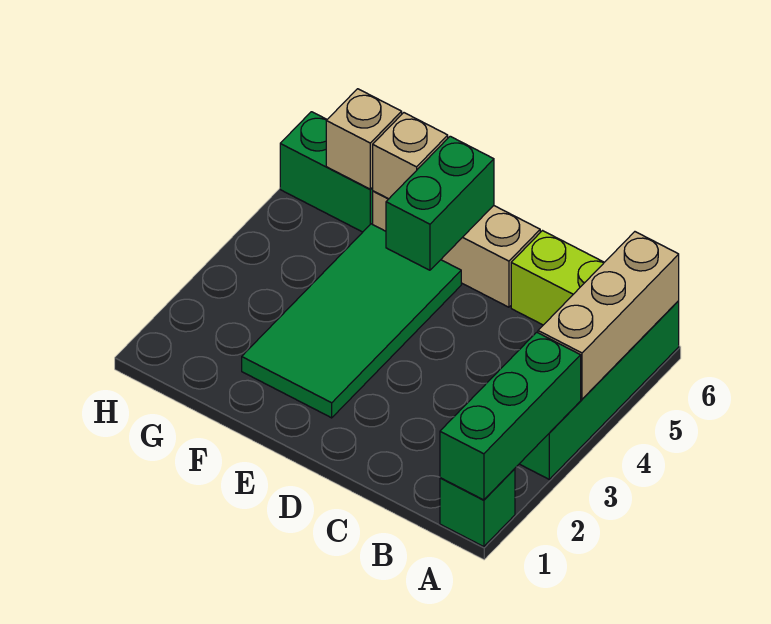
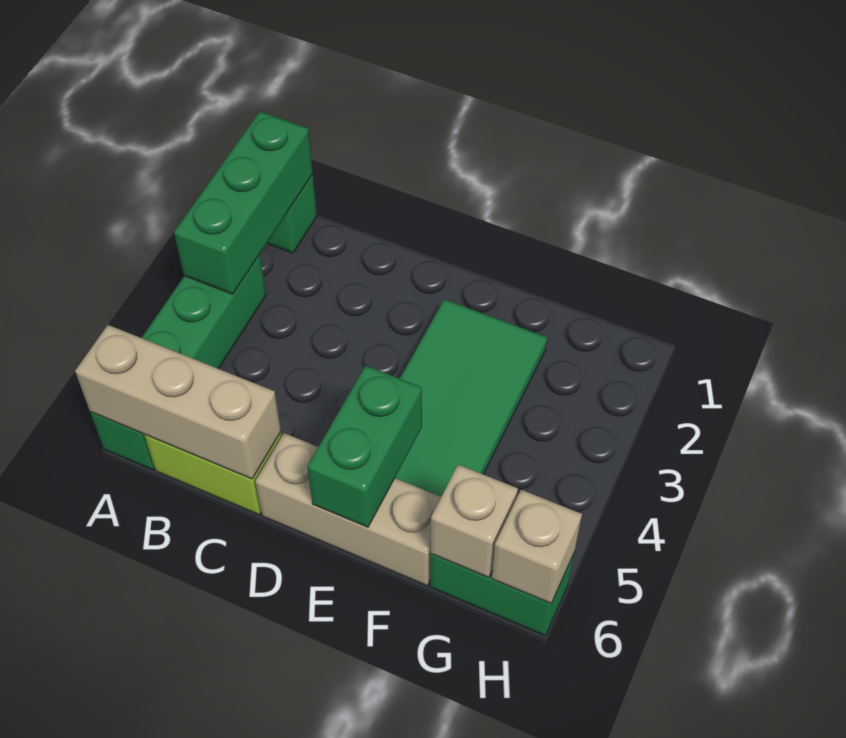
tan 1x3 brick [538,232,679,399] -> tan 1x3 brick turned to [75,325,281,479]
tan 1x1 brick [372,113,448,199] -> tan 1x1 brick moved to [492,490,582,604]

